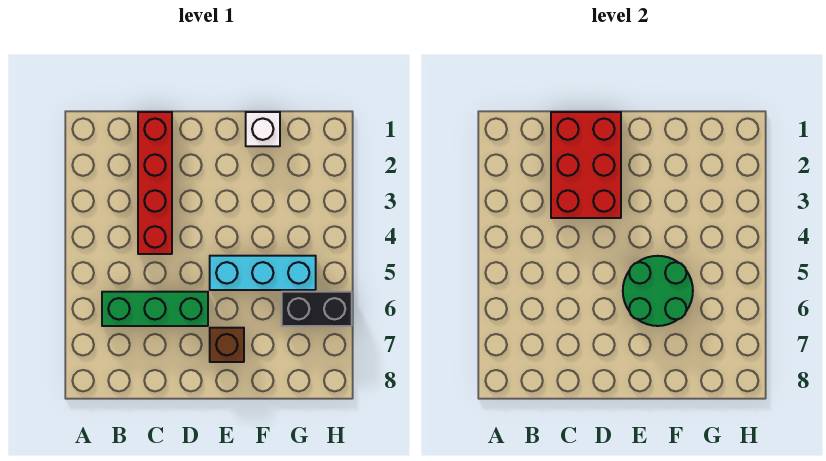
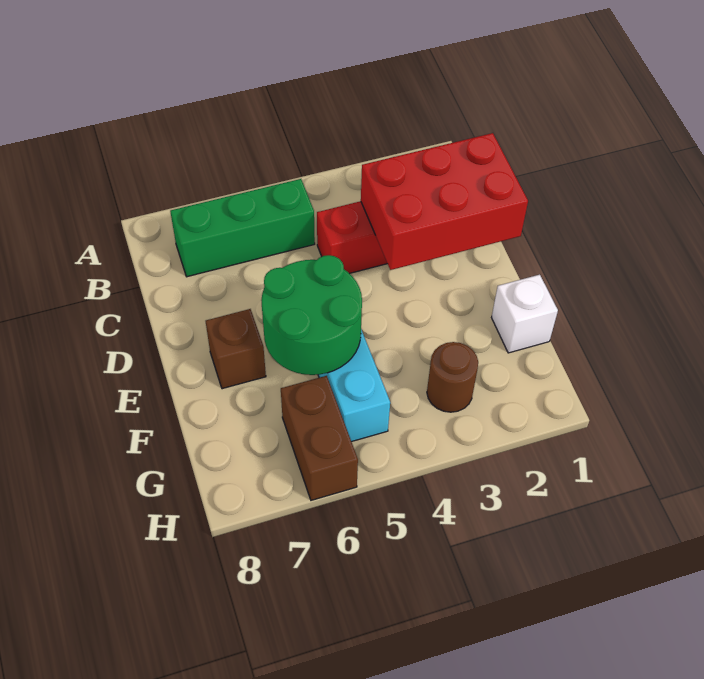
green 1x3 brick [102,292,208,326] -> green 1x3 brick turned to [170,179,315,277]
none -> brown 1x1 round brick [427,342,478,412]
black 1x2 brick [282,292,352,326] -> brown 1x2 brick [281,376,358,500]

